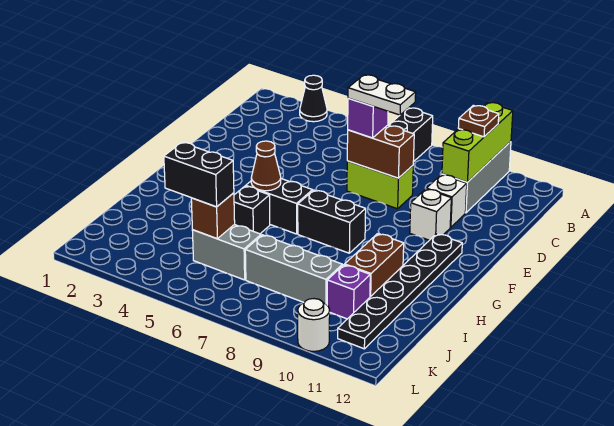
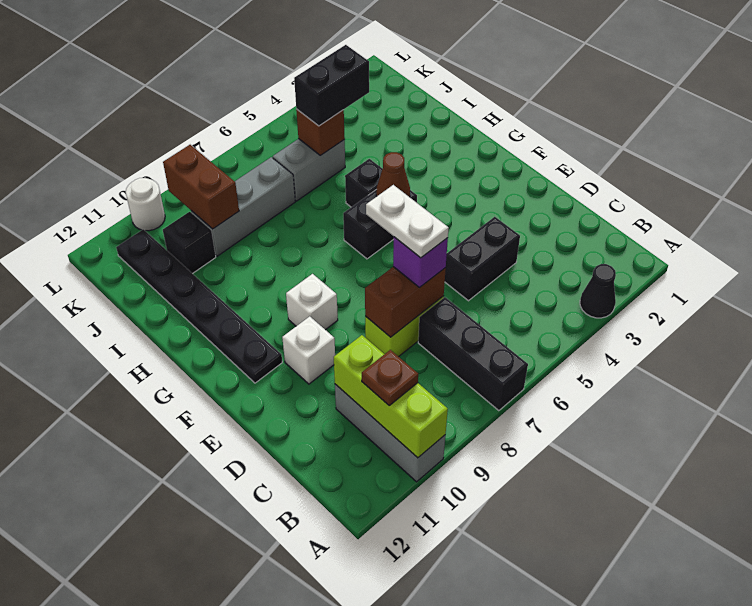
white 1x2 plate [348,75,416,115] -> white 1x2 plate turned to [366,185,449,258]
white 1x1 brick [426,175,467,227] -> white 1x1 brick moved to [286,274,338,330]
black 1x2 brick [298,190,366,253] -> black 1x2 brick moved to [445,217,520,301]
brown 1x2 brick [345,234,404,297] -> brown 1x2 brick moved to [163,145,239,229]
purple 1x1 brick [327,265,370,319] -> black 1x1 brick [163,212,216,274]

